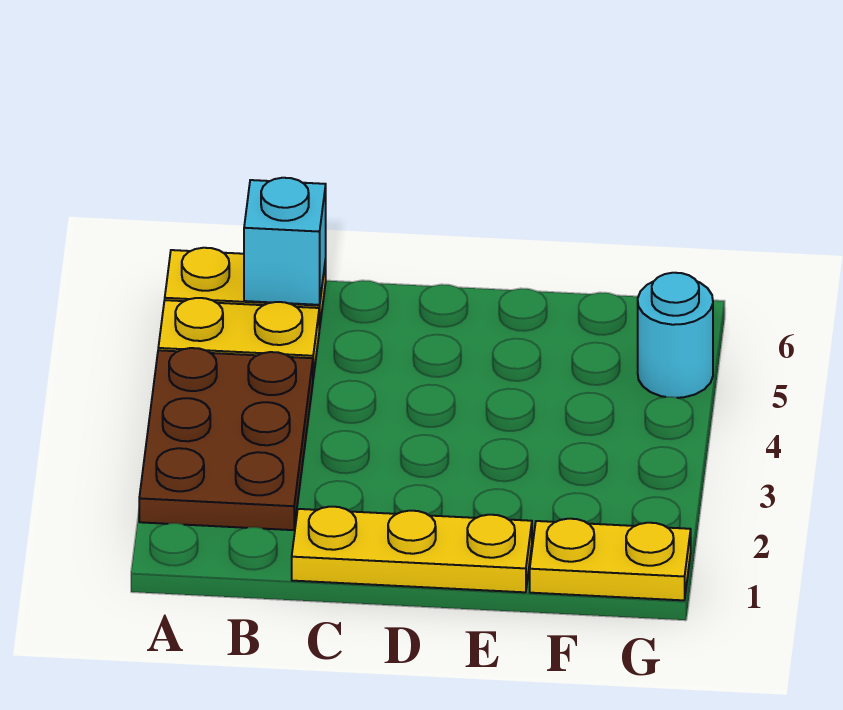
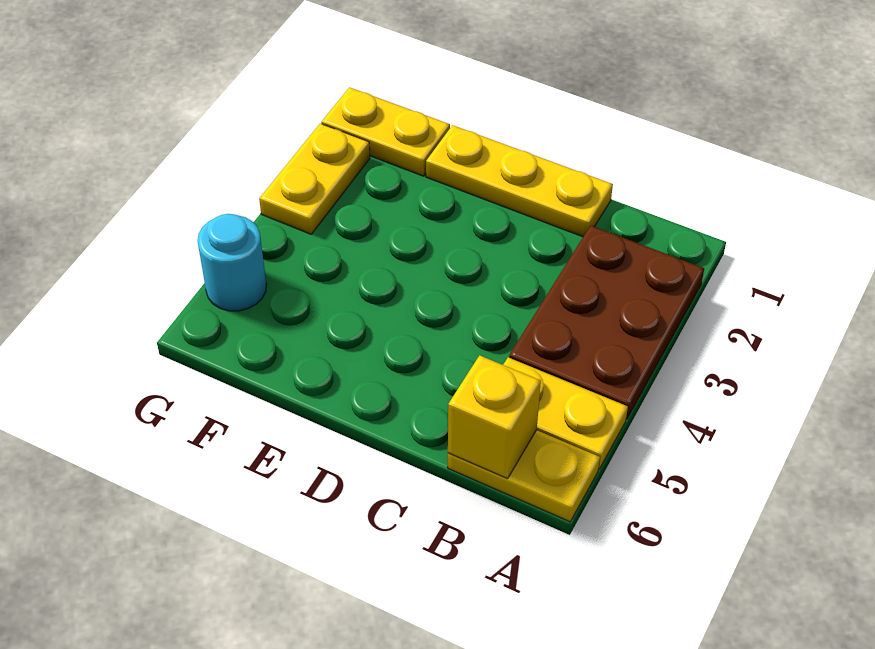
cyan 1x1 brick [244,178,326,305] -> yellow 1x1 brick [448,355,541,479]
none -> yellow 1x2 plate [259,123,370,234]

